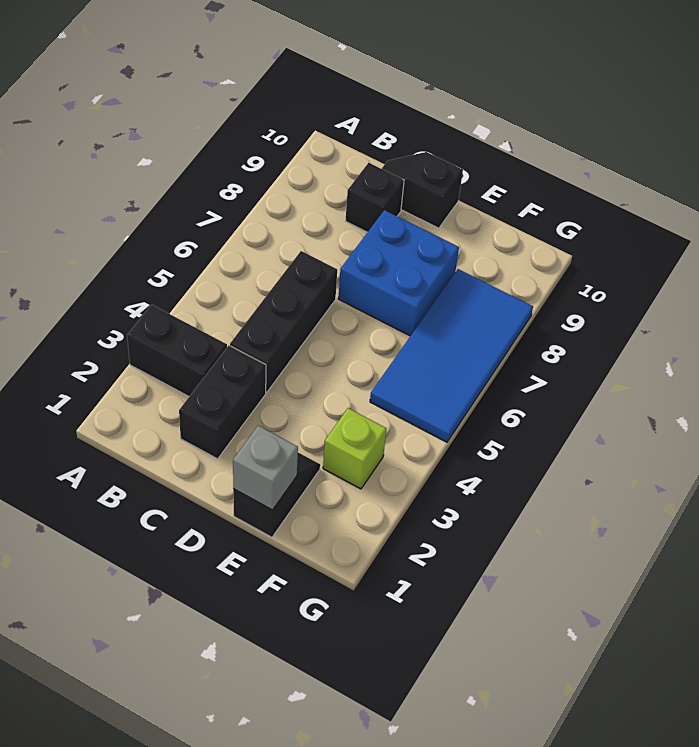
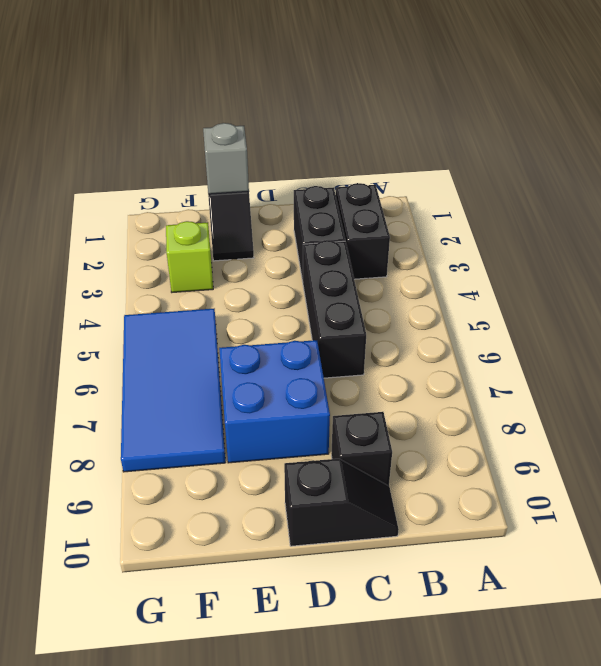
black 1x2 brick [127,305,227,396] -> black 1x2 brick turned to [336,183,390,279]

